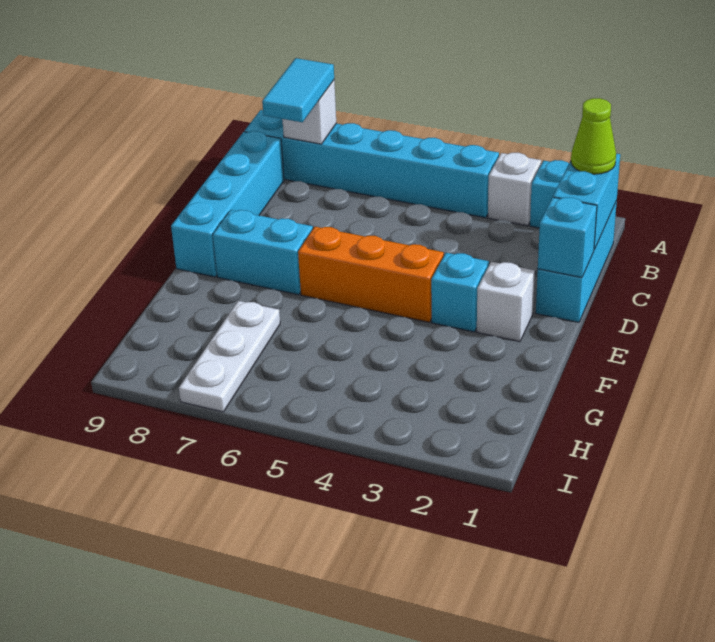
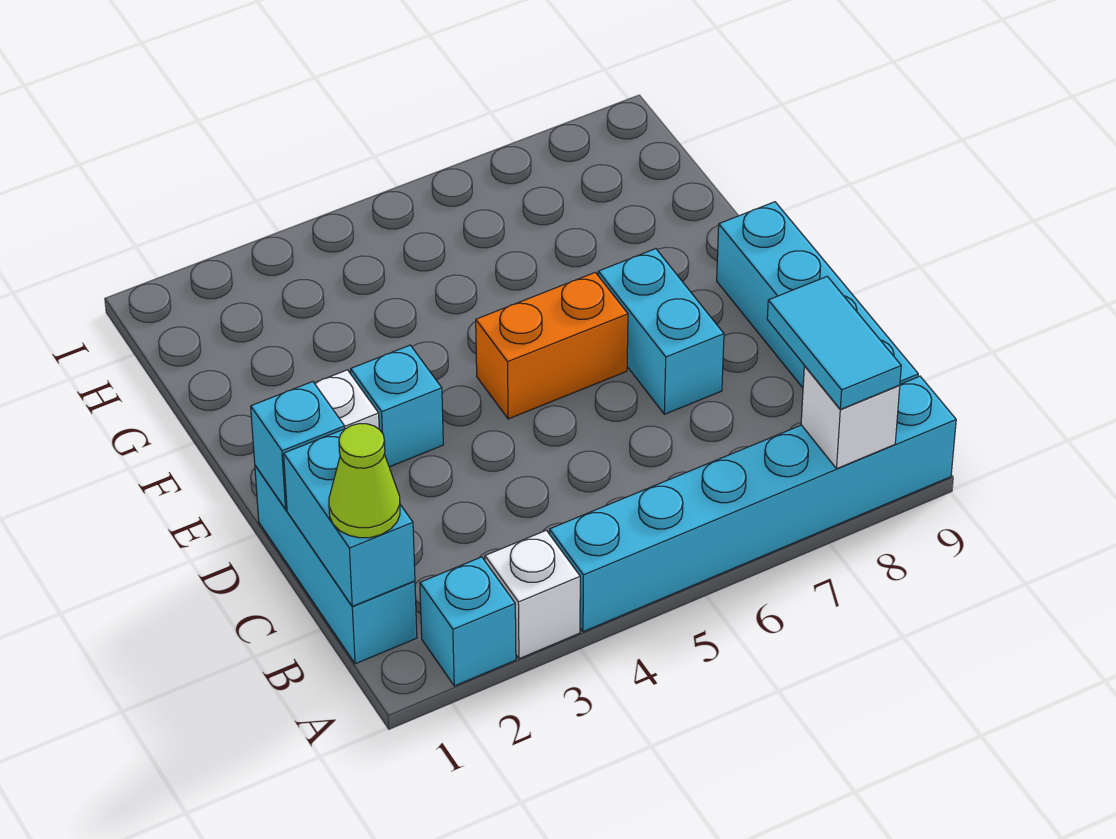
orange 1x3 brick [298,227,444,322] -> orange 1x2 brick [476,272,628,419]
cyan 1x2 brick [213,210,313,295] -> cyan 1x2 brick turned to [598,249,724,414]
white 1x3 plate [179,301,280,412] -> none

